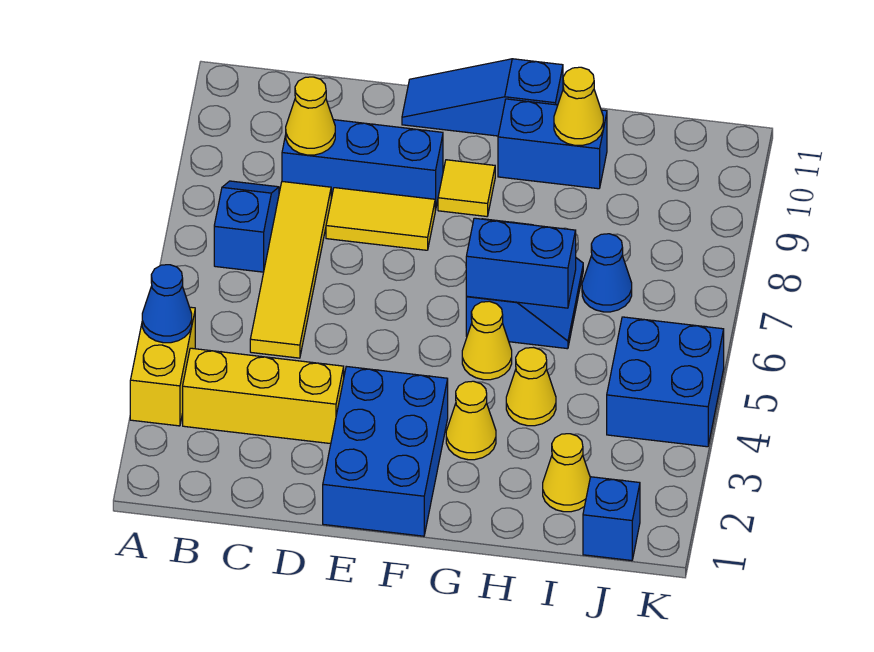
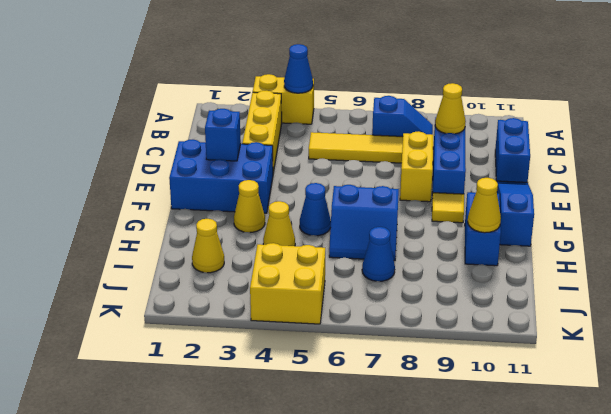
yellow 1x2 tile [326,188,435,250] -> yellow 1x2 brick [400,131,433,202]
yellow 1x1 cone [462,301,512,380] -> blue 1x1 cone [300,183,331,236]
blue 1x2 brick [466,218,576,308] -> blue 1x2 brick moved to [495,118,530,182]
blue 1x1 brick [583,477,640,561] -> blue 1x1 brick moved to [205,109,241,161]
blue 2x2 brick [607,317,724,447] -> yellow 2x2 brick [250,243,325,324]

